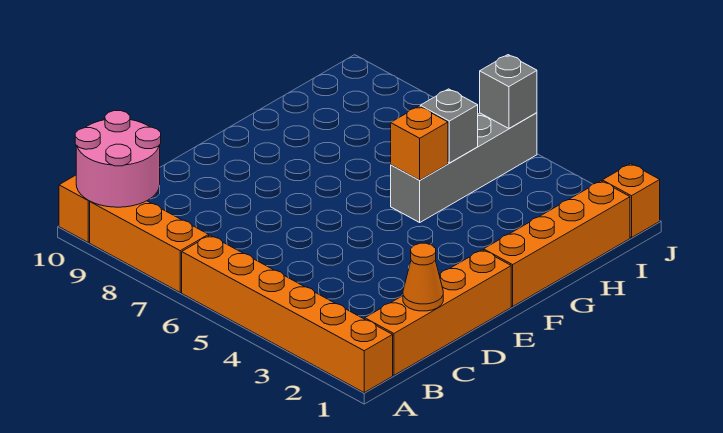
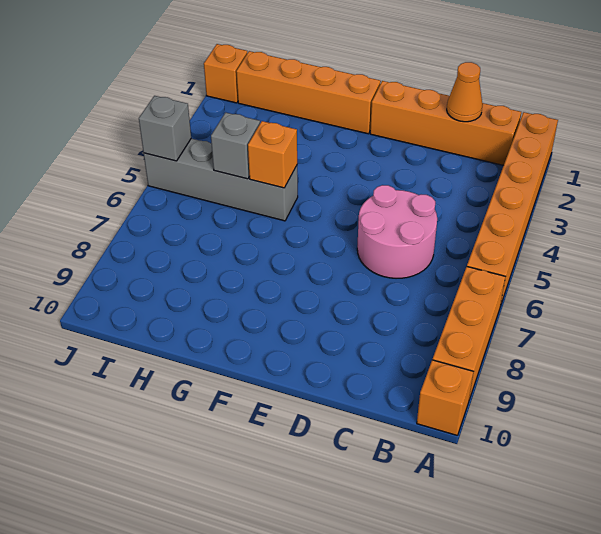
pink 2x2 round brick [75,111,161,207] -> pink 2x2 round brick moved to [357,185,437,278]

